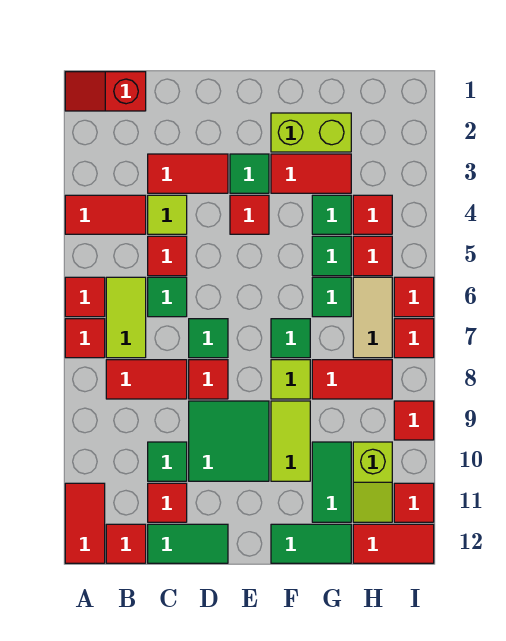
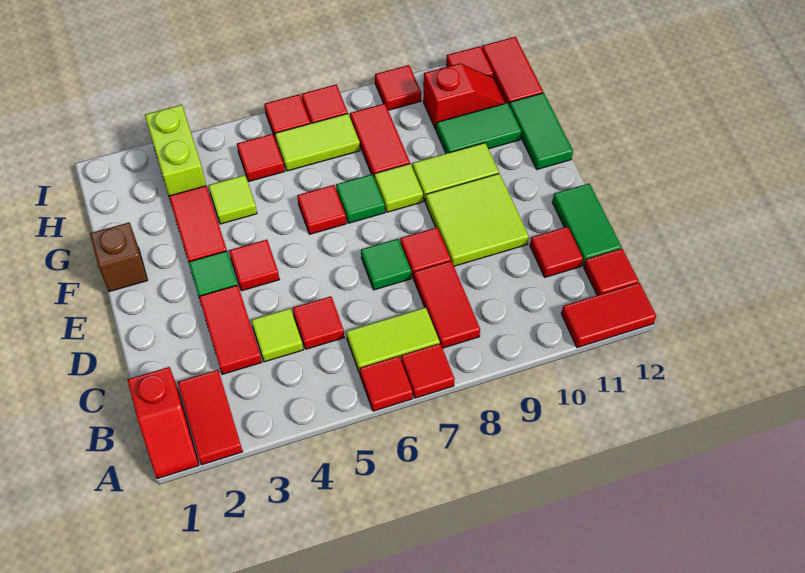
red 1x2 tile [65,195,146,234] -> red 1x2 tile moved to [178,370,243,465]
green 1x1 tile [148,277,187,317] -> none
green 1x1 tile [148,442,187,481] -> none
green 2x2 tile [189,401,269,481] -> lime 2x2 tile [425,173,529,266]
none -> brown 1x1 brick [90,222,148,292]
lime 1x2 brick [271,113,351,152] -> lime 1x2 brick moved to [145,105,206,196]
green 1x1 tile [312,195,351,234] -> lime 1x1 tile [208,175,257,224]
green 1x1 tile [312,236,351,276] -> none
green 1x1 tile [312,277,351,317] -> none
red 1x1 tile [353,195,392,234] -> red 1x1 tile moved to [297,185,346,234]
tan 1x2 tile [353,277,392,358] -> lime 1x2 tile [275,114,360,171]
lime 1x2 slope [353,442,392,522] -> red 1x2 slope [423,64,505,130]

